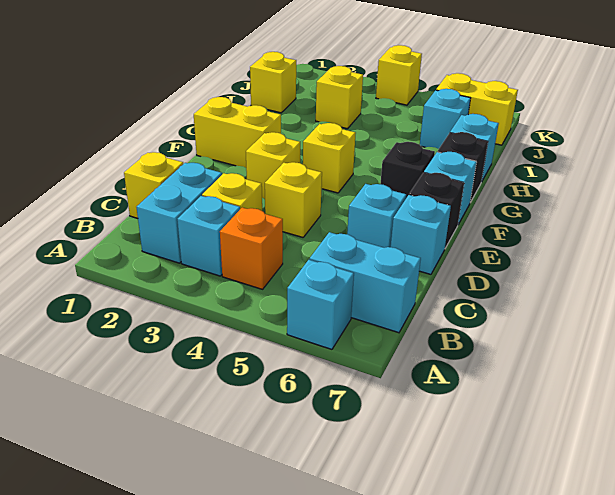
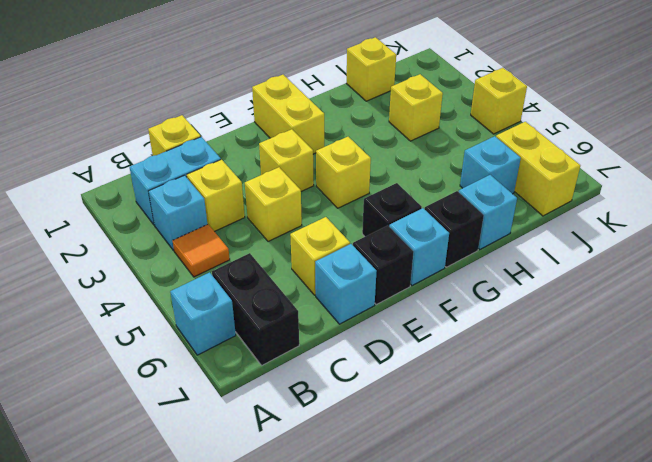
orange 1x1 brick [220,208,283,289] -> orange 1x1 tile [173,224,230,277]
cyan 1x2 brick [310,232,421,333] -> black 1x2 brick [212,253,299,365]
cyan 1x1 brick [347,184,406,248] -> yellow 1x1 brick [290,217,350,295]

